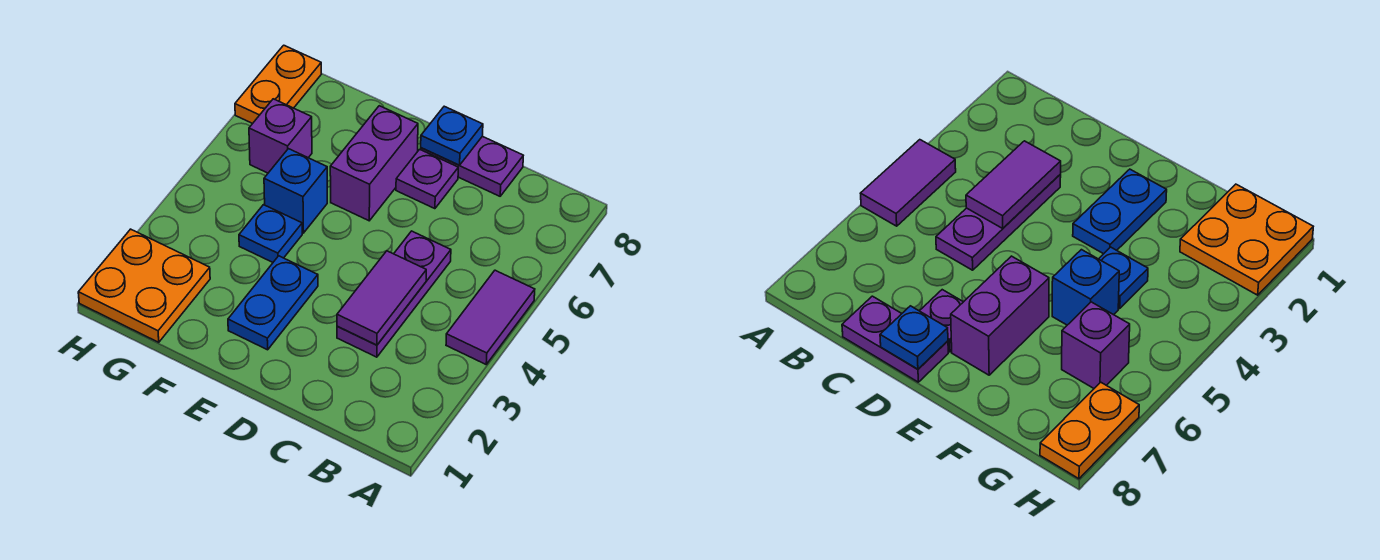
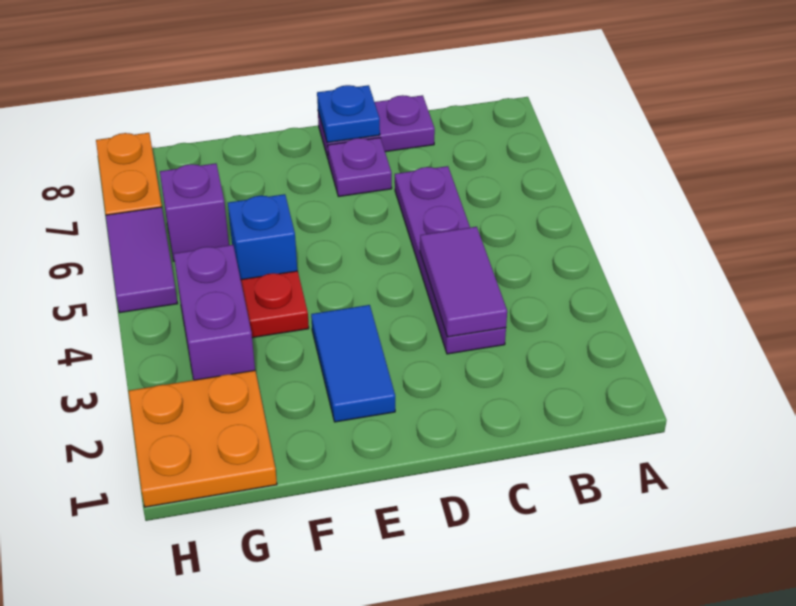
purple 1x2 tile [446,270,535,364] -> purple 1x2 tile moved to [106,207,178,313]
purple 1x3 plate [337,231,451,357] -> purple 1x4 plate [395,166,506,354]
blue 1x2 plate [228,256,318,350] -> blue 1x2 tile [311,305,395,422]
purple 1x2 brick [330,106,418,221] -> purple 1x2 brick moved to [174,245,255,380]
blue 1x1 plate [239,205,302,262] -> red 1x1 plate [241,271,309,338]

